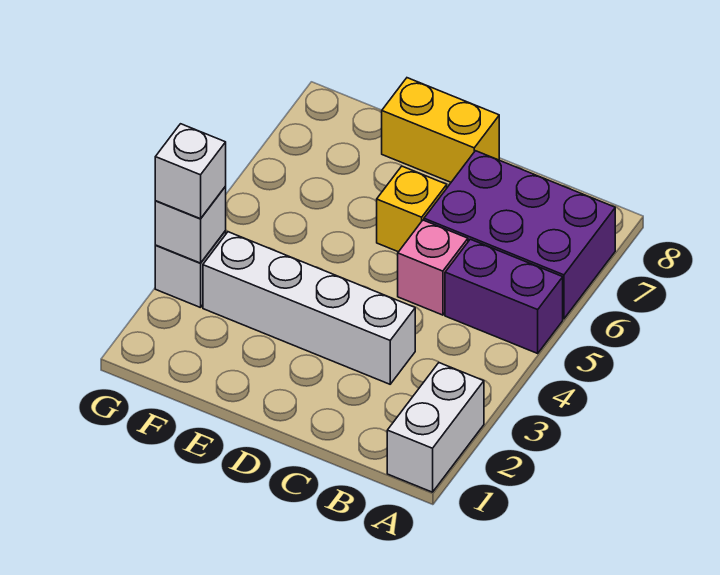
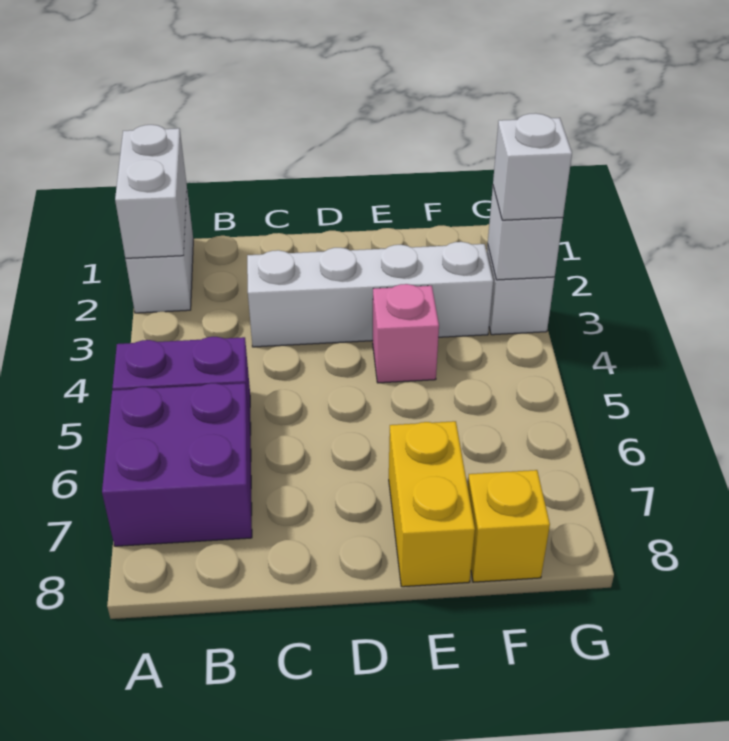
none -> white 1x2 brick [115,125,187,258]
purple 2x3 brick [424,151,615,319] -> purple 2x2 brick [102,383,252,546]
pink 1x1 brick [398,220,468,315] -> pink 1x1 brick moved to [373,284,439,383]
yellow 1x1 brick [377,166,447,252] -> yellow 1x1 brick moved to [468,470,550,582]
yellow 1x2 brick [382,78,499,182] -> yellow 1x2 brick turned to [389,421,475,587]

